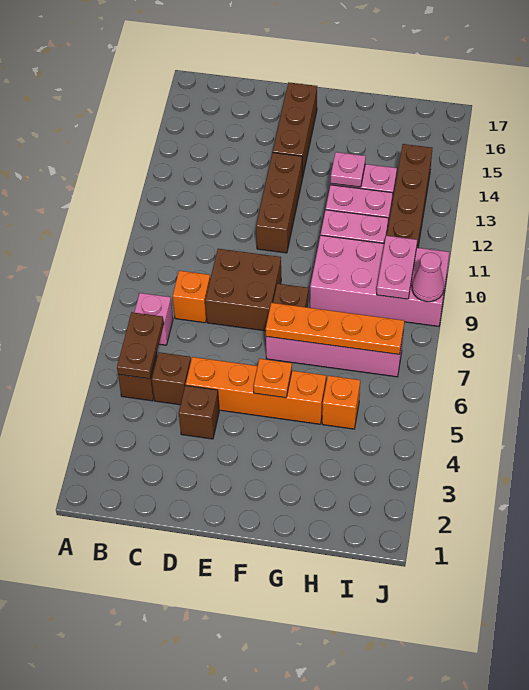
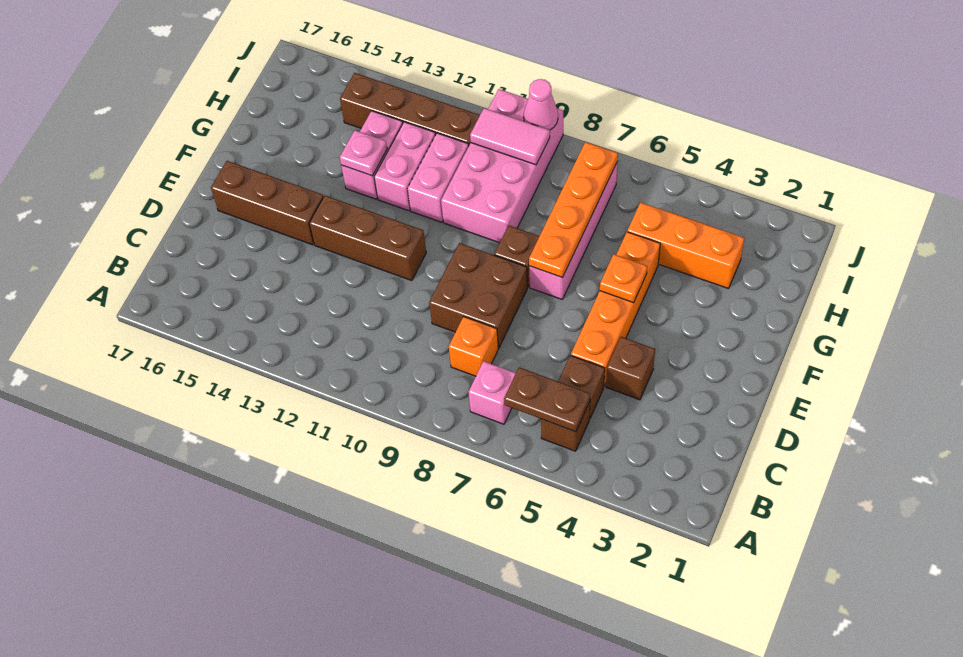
orange 1x1 brick [322,376,360,429] -> orange 1x3 brick [627,202,744,289]
pink 1x2 plate [377,236,417,299] -> pink 1x2 tile [470,108,550,165]

